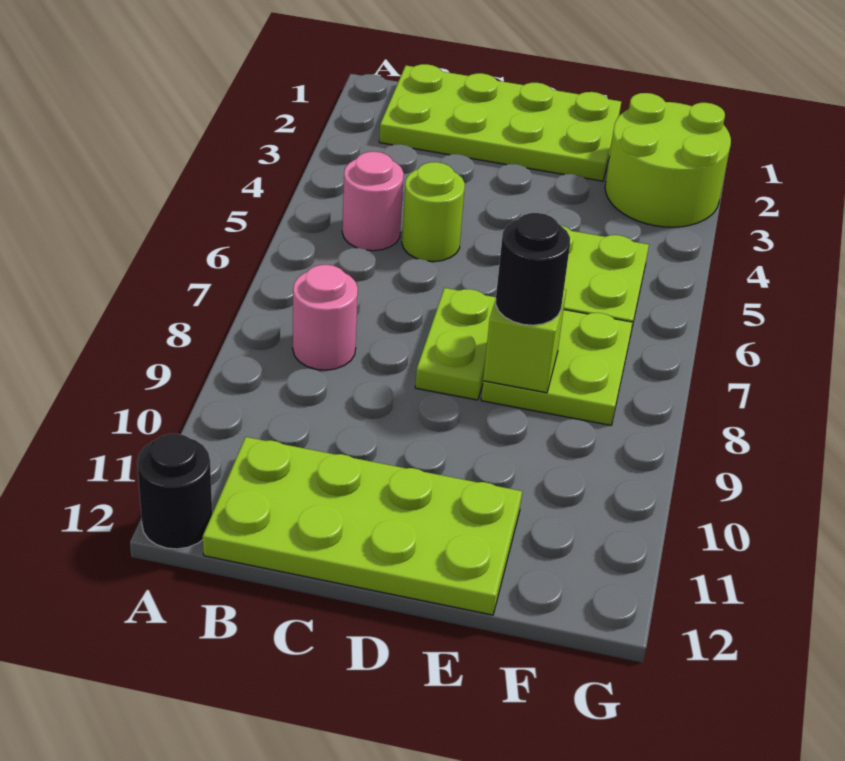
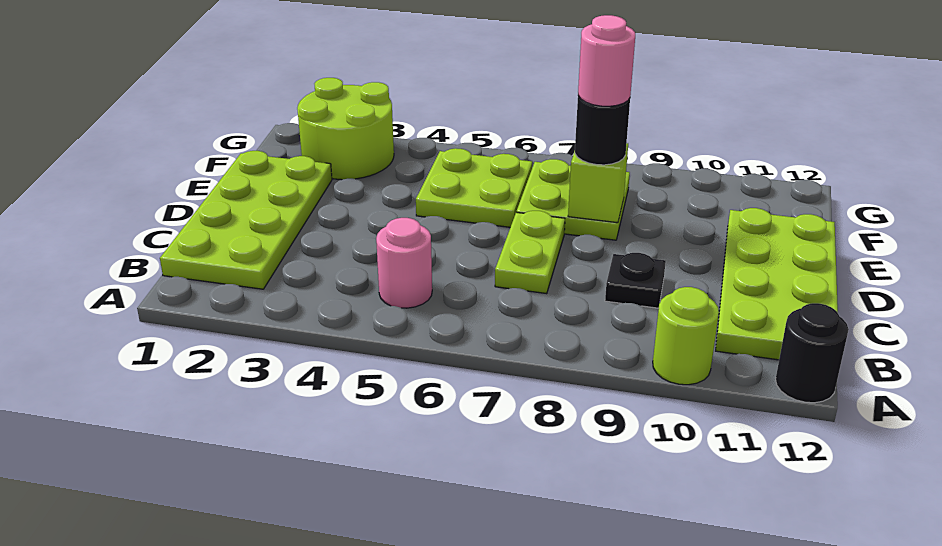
pink 1x1 round brick [293,265,358,370] -> pink 1x1 round brick moved to [578,15,635,106]
lime 1x1 round brick [402,162,465,262] -> lime 1x1 round brick moved to [653,287,719,385]
none -> black 1x1 plate [605,253,666,308]
lime 1x2 plate [415,288,496,400] -> lime 1x2 plate turned to [495,211,565,294]

